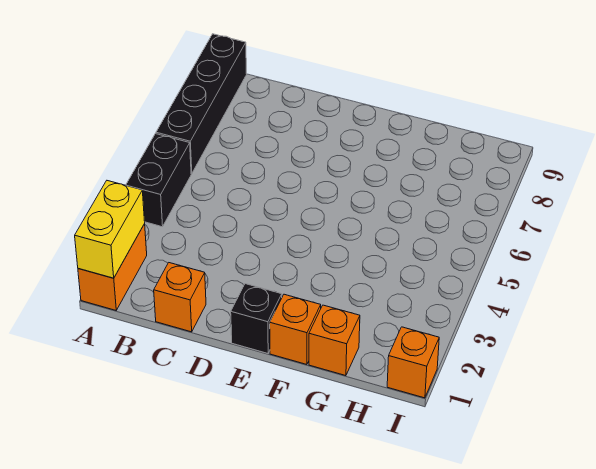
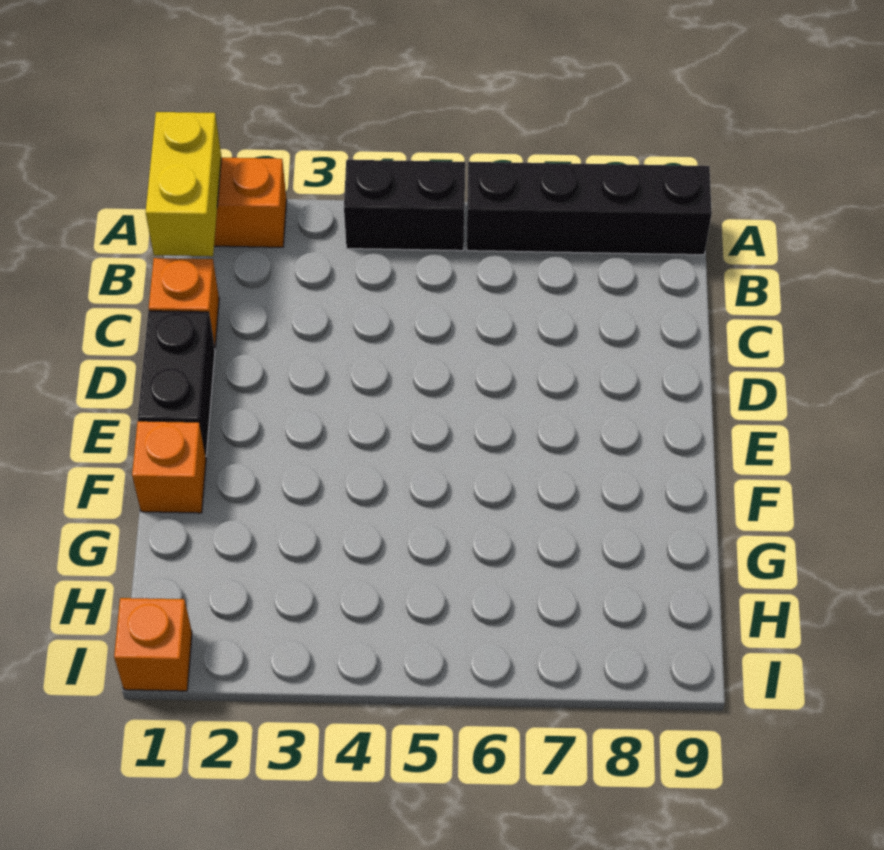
yellow 1x2 brick [75,181,145,278] -> yellow 1x2 brick turned to [146,112,221,256]
black 1x1 brick [231,284,282,353] -> black 1x2 brick [138,311,215,456]
orange 1x1 brick [309,305,360,376] -> none

